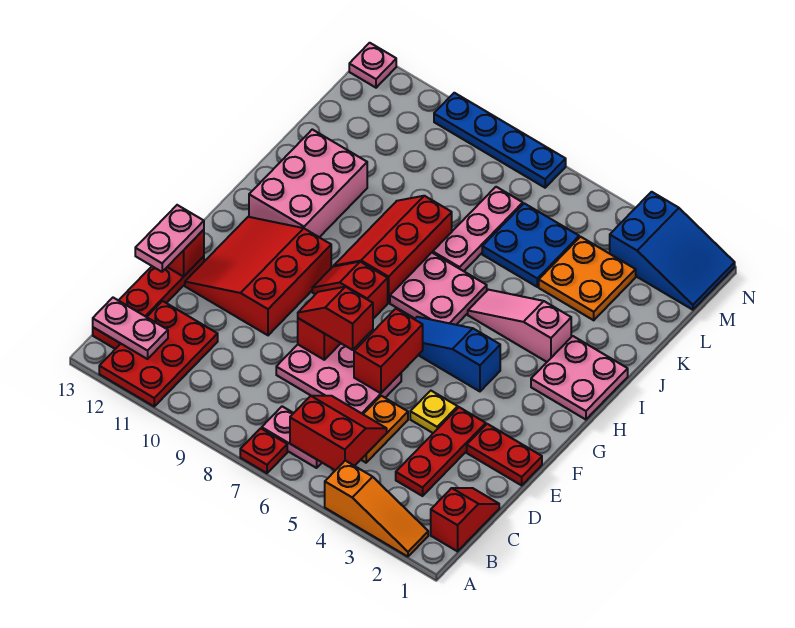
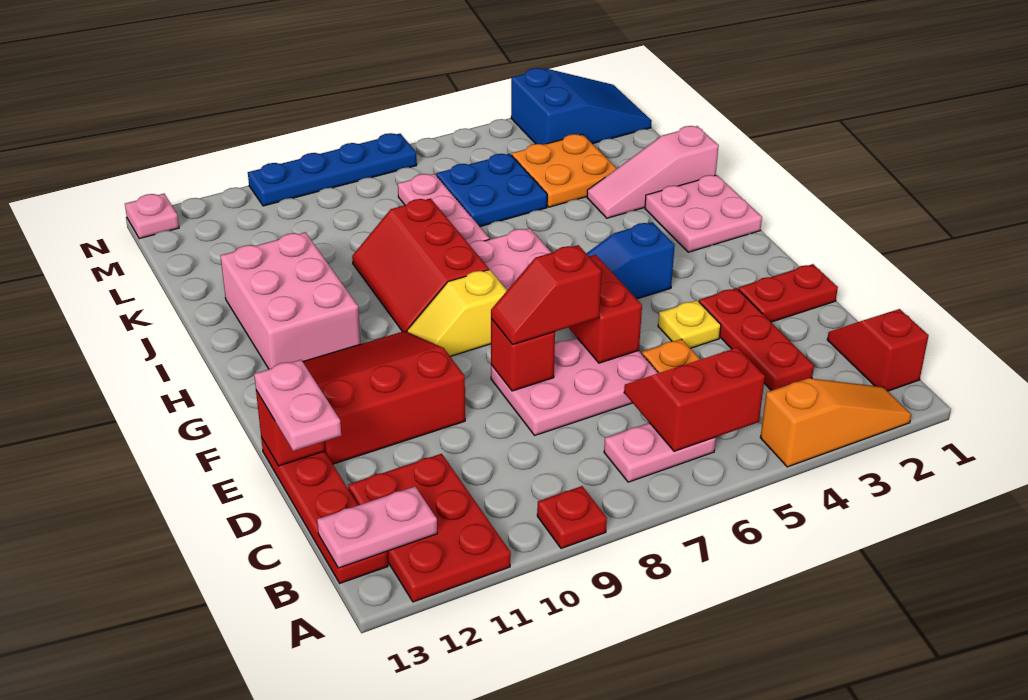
red 1x1 plate [240,428,287,473] -> red 1x1 plate moved to [537,486,607,549]
red 3x3 slope [185,217,331,335] -> red 3x3 slope turned to [303,331,465,464]
red 1x2 slope [312,262,388,319] -> yellow 1x2 slope [407,270,507,356]
pink 1x3 slope [468,290,571,362] -> pink 1x3 slope moved to [587,126,719,218]

